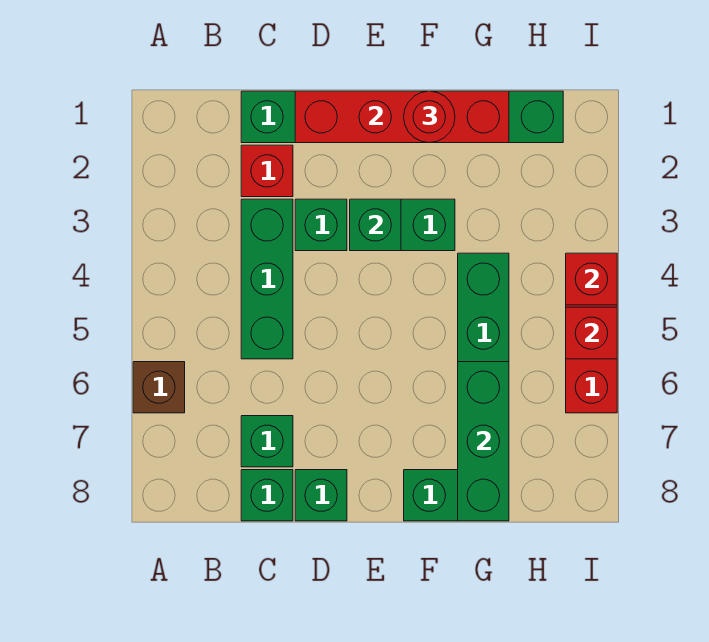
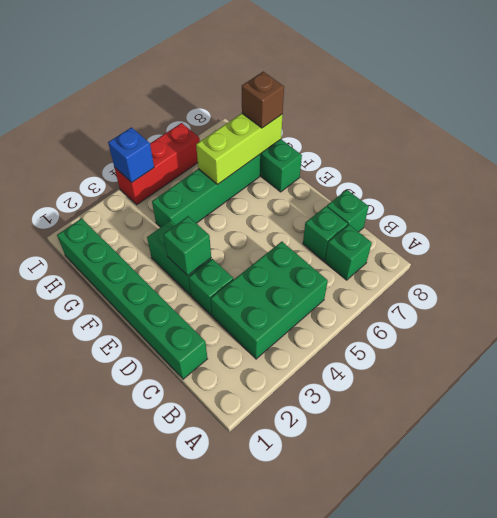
brown 1x1 brick [133,362,185,413] -> brown 1x1 brick moved to [242,72,284,128]
red 1x1 brick [241,145,293,197] -> none
green 1x3 brick [241,199,293,359] -> green 2x3 brick [211,242,328,359]
red 1x4 brick [295,91,509,143] -> none
green 1x1 brick [295,470,347,521] -> green 1x1 brick moved to [325,225,372,280]
red 1x1 round brick [404,91,455,143] -> none
green 1x3 brick [458,362,509,521] -> lime 1x3 brick [196,113,283,184]
red 1x1 brick [566,253,617,305] -> blue 1x1 brick [108,127,154,183]
red 1x1 brick [566,307,617,359] -> none

